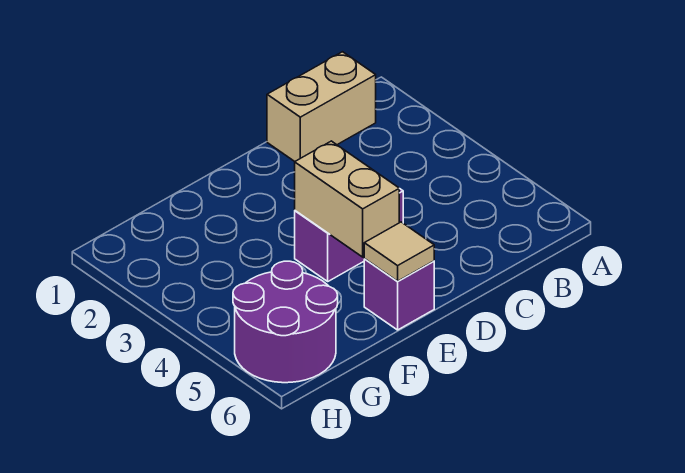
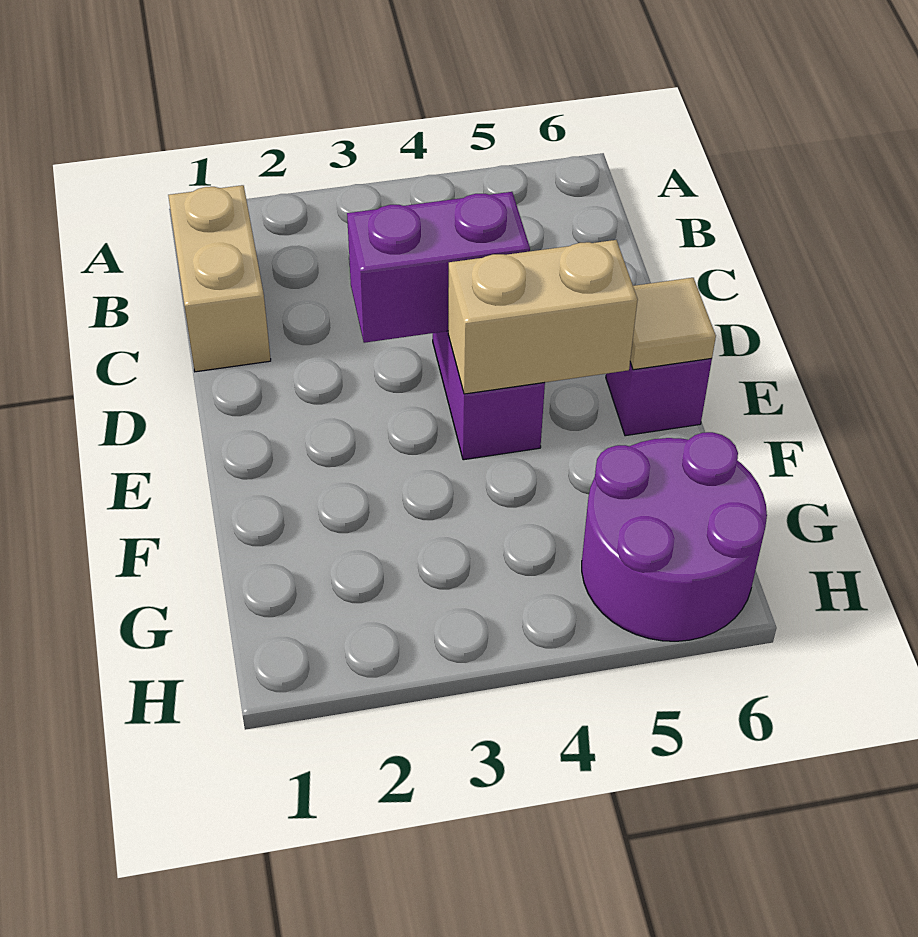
none -> purple 1x2 brick [347,192,530,343]

